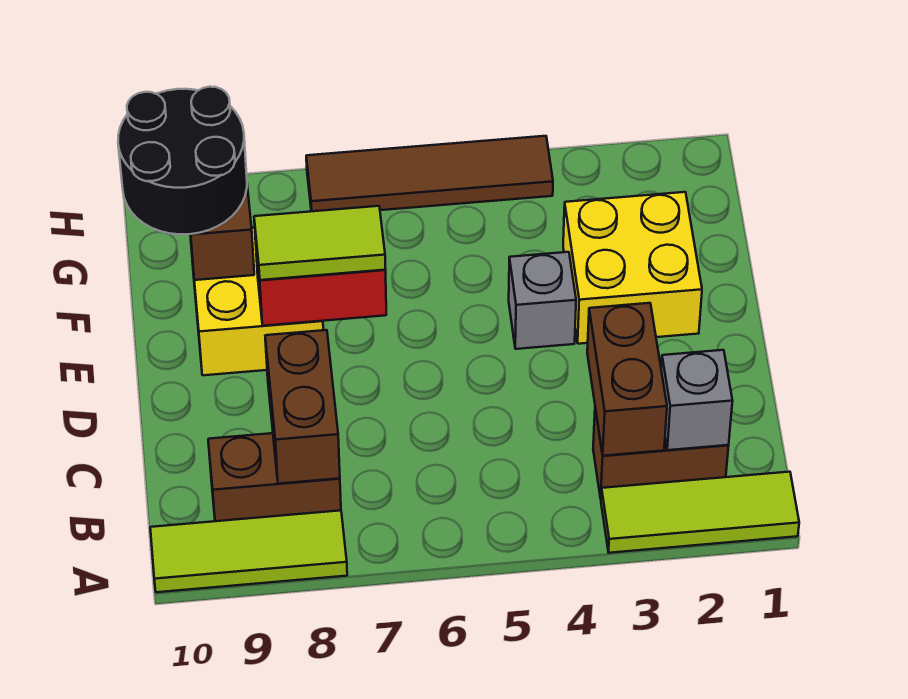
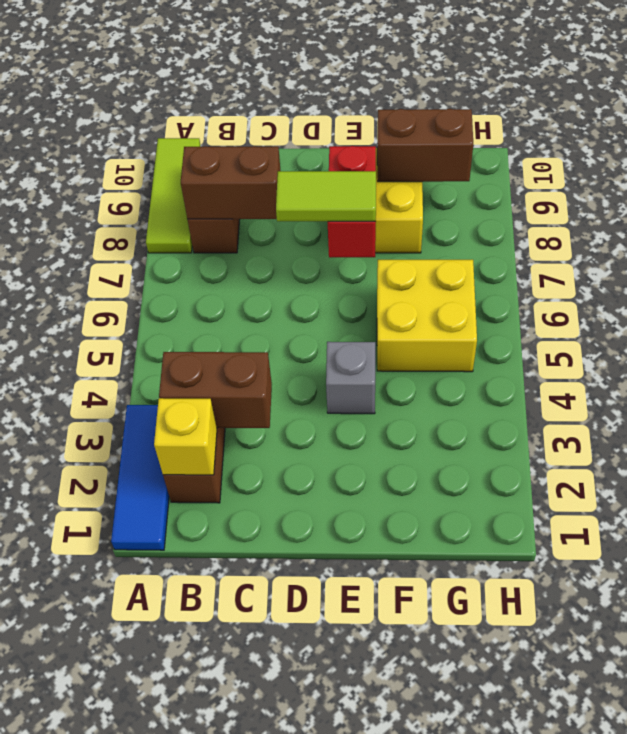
lime 1x3 tile [601,472,799,553] -> blue 1x3 tile [111,405,169,550]
grey 1x1 brick [661,350,732,450] -> yellow 1x1 brick [154,398,217,475]
yellow 2x2 brick [563,192,702,344] -> yellow 2x2 brick moved to [377,260,477,372]
lime 1x2 tile [254,206,386,280] -> lime 1x2 tile turned to [276,171,376,221]
black 2x2 round brick [118,87,247,234] -> none
brown 1x4 tile [306,136,553,211] -> none

